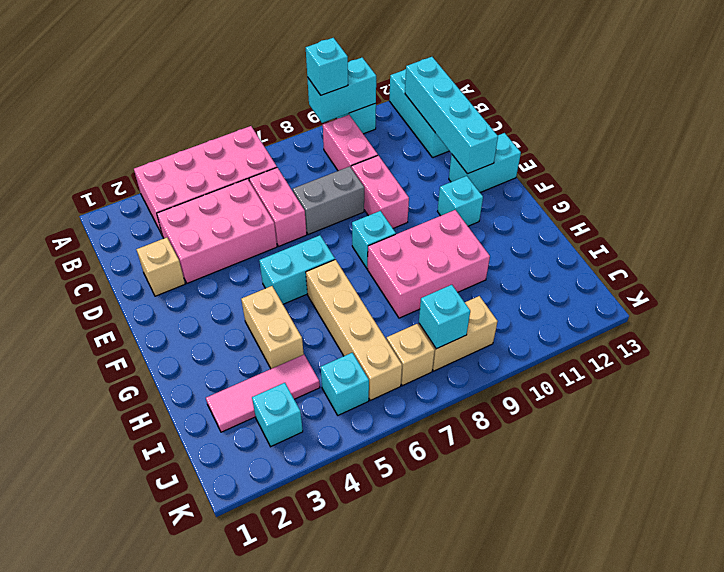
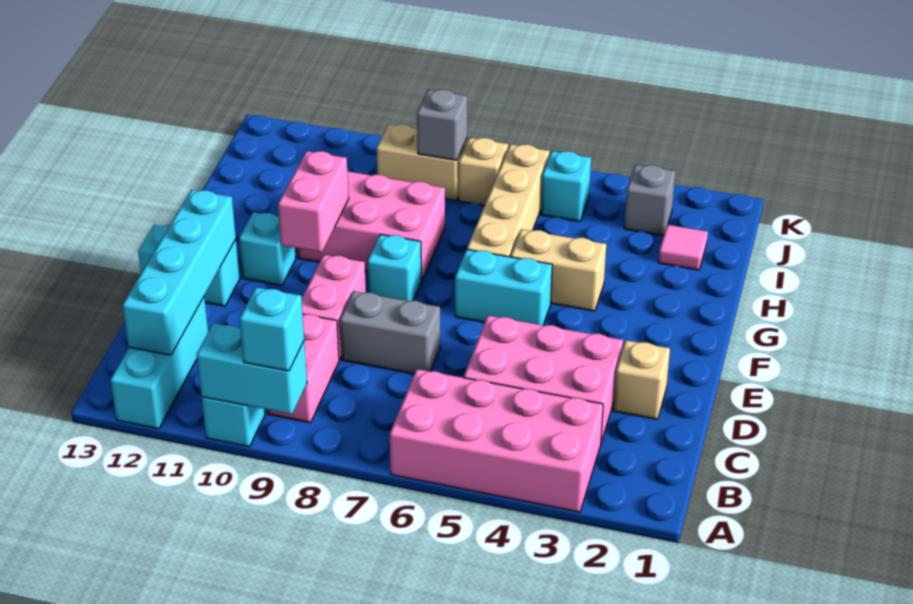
pink 1x2 brick [249,168,307,246] -> pink 1x2 brick moved to [278,151,349,252]
tan 1x2 brick [241,286,304,369] -> tan 1x2 brick turned to [511,229,606,311]
pink 1x3 tile [206,355,320,432] -> pink 1x1 tile [658,225,708,270]
cyan 1x1 brick [252,383,303,447] -> grey 1x1 brick [624,165,675,236]
cyan 1x1 brick [419,285,470,349] -> grey 1x1 brick [417,89,467,160]

